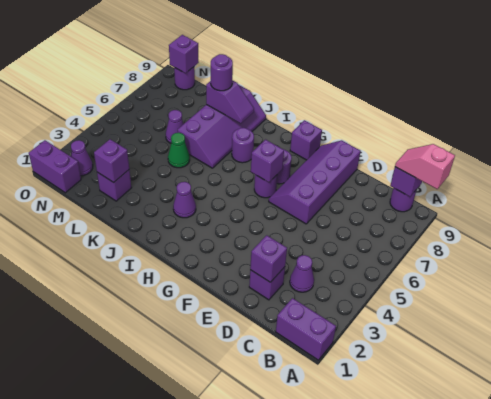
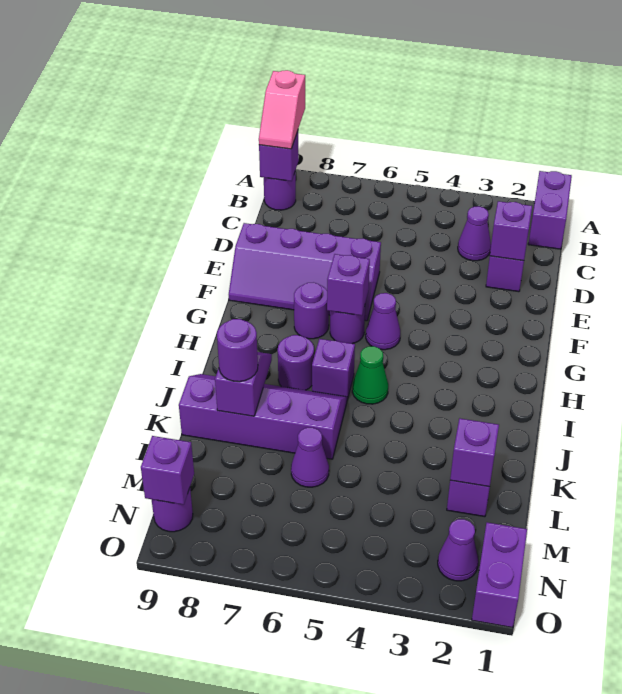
purple 1x1 brick [290,120,322,160] -> purple 1x1 brick moved to [312,339,355,400]
purple 1x1 cone [173,182,196,218] -> purple 1x1 cone moved to [366,293,400,350]
green 1x1 cone [168,133,190,168] -> green 1x1 cone moved to [352,346,388,404]

